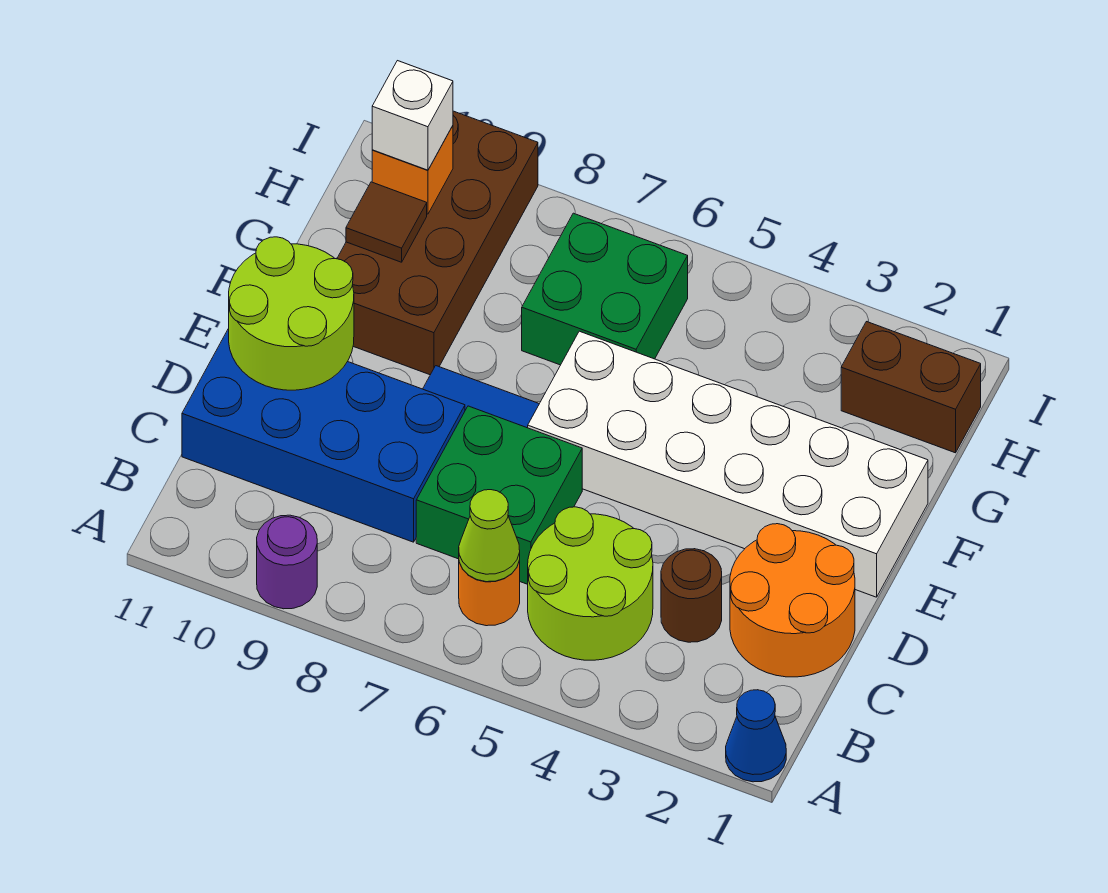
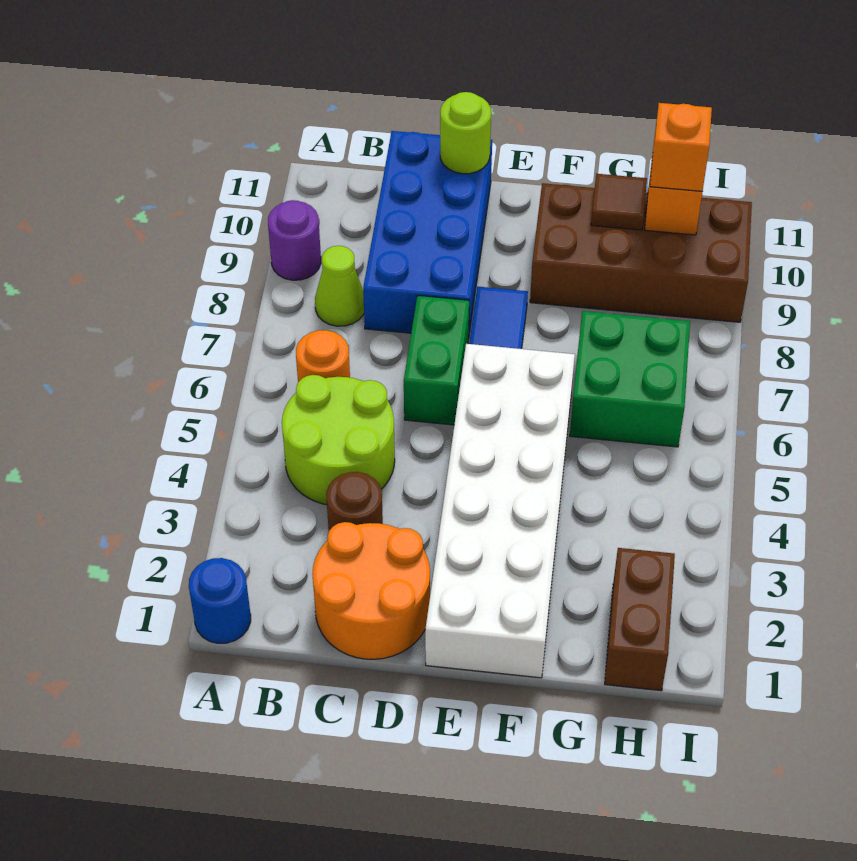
blue 1x1 cone [726,690,786,782] -> blue 1x1 round brick [189,558,251,643]
lime 1x1 cone [459,490,520,582] -> lime 1x1 cone moved to [315,246,364,326]
green 2x2 brick [416,406,582,584] -> green 1x2 brick [404,296,469,425]
lime 2x2 round brick [229,237,354,390] -> lime 1x1 round brick [440,92,491,174]
white 1x1 brick [372,61,453,170] -> orange 1x1 brick [650,103,712,191]

